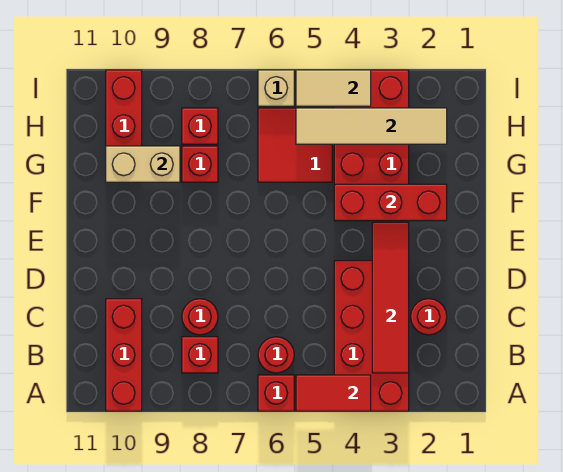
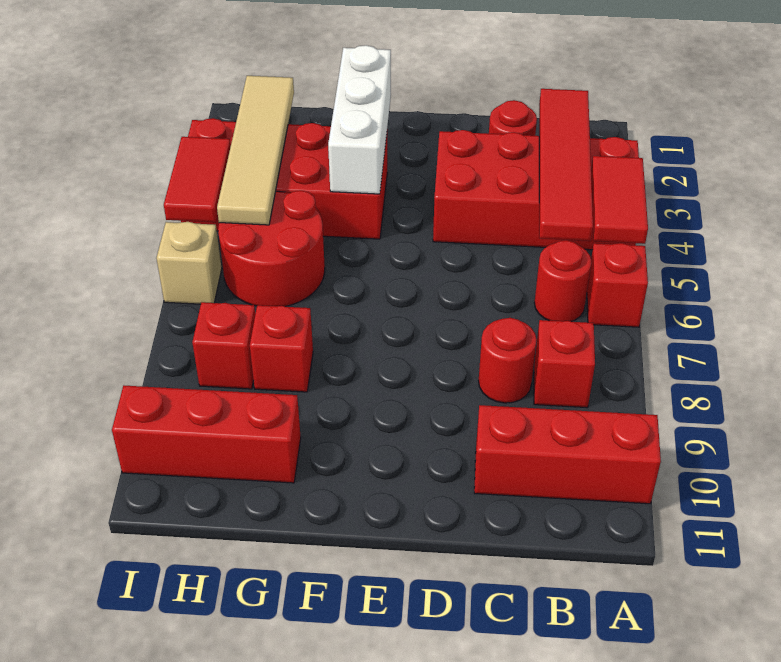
red 1x4 tile [372,222,409,373] -> red 1x4 tile turned to [539,89,593,241]
red 1x3 brick [334,184,447,221] -> white 1x3 brick [328,45,391,194]
red 2x2 tile [258,108,332,182] -> red 2x2 round brick [218,191,325,306]
tan 1x2 brick [106,146,180,182] -> none
tan 1x2 tile [296,70,371,106] -> red 1x2 tile [164,137,231,222]

